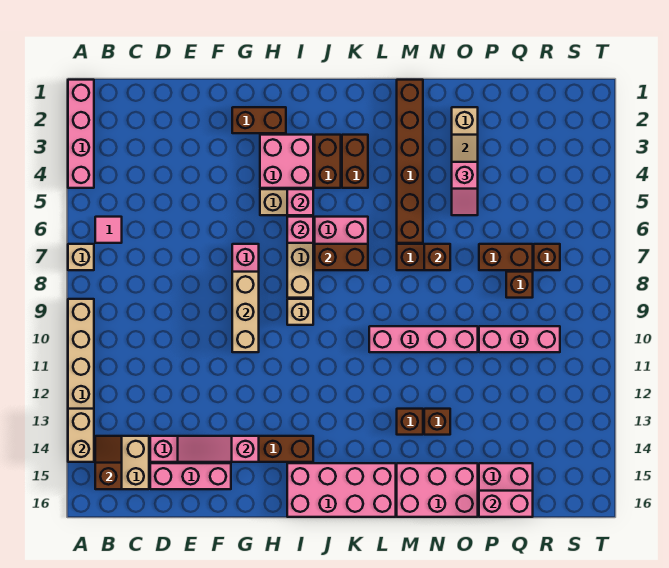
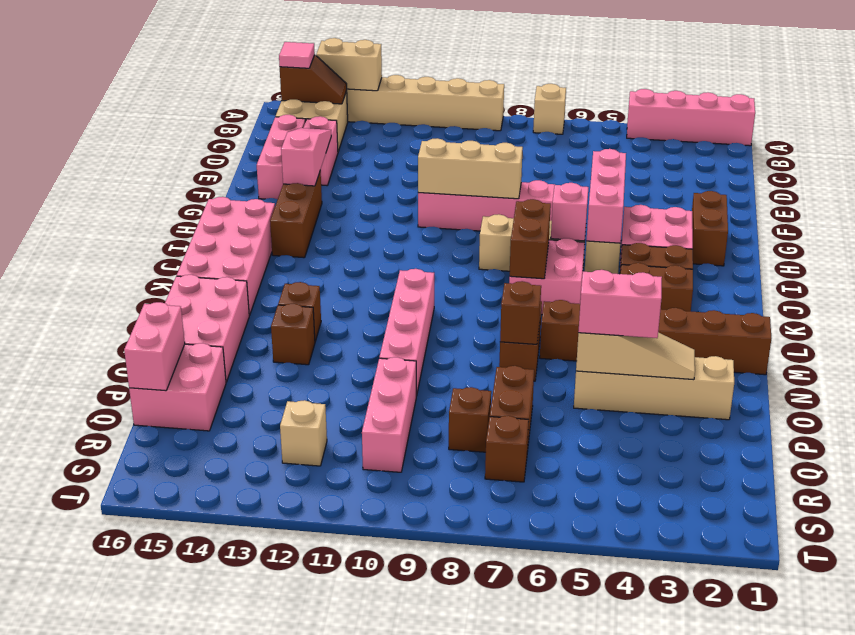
pink 1x1 tile [95,217,122,243] -> pink 1x1 tile moved to [279,42,315,68]
pink 1x1 brick [287,189,313,215] -> pink 1x3 brick [587,149,626,243]
tan 1x1 brick [287,299,313,325] -> tan 1x1 brick moved to [280,400,327,466]
pink 1x2 slope [452,162,478,215] -> pink 1x2 brick [578,270,662,338]

